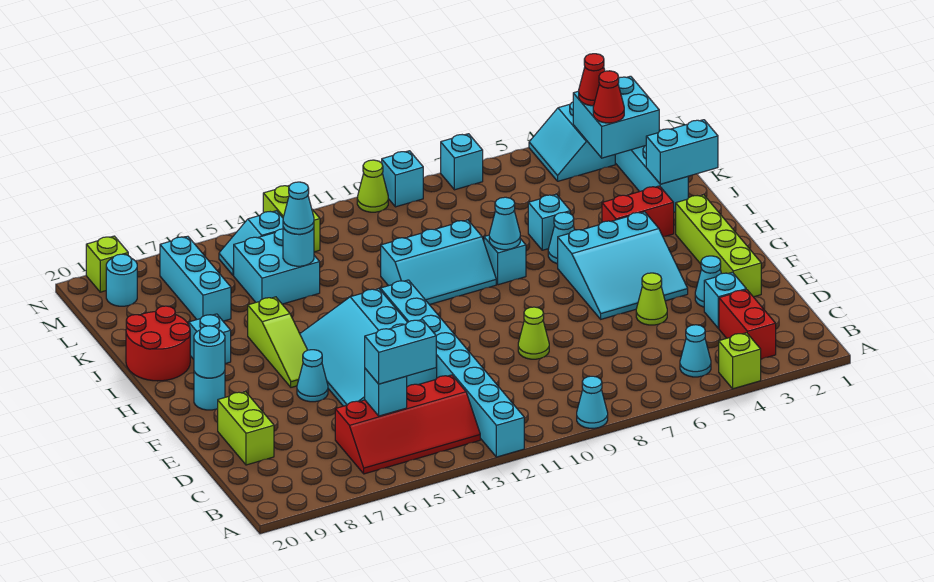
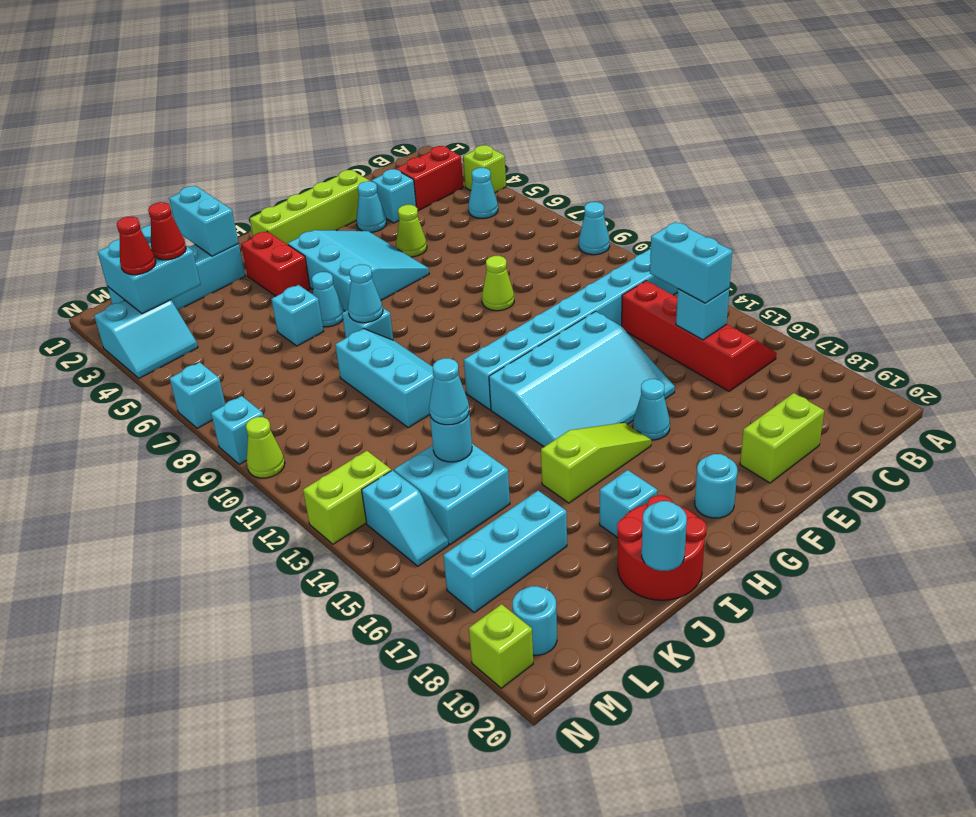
cyan 1x1 round brick [194,326,225,378] -> cyan 1x1 round brick moved to [642,501,687,571]

